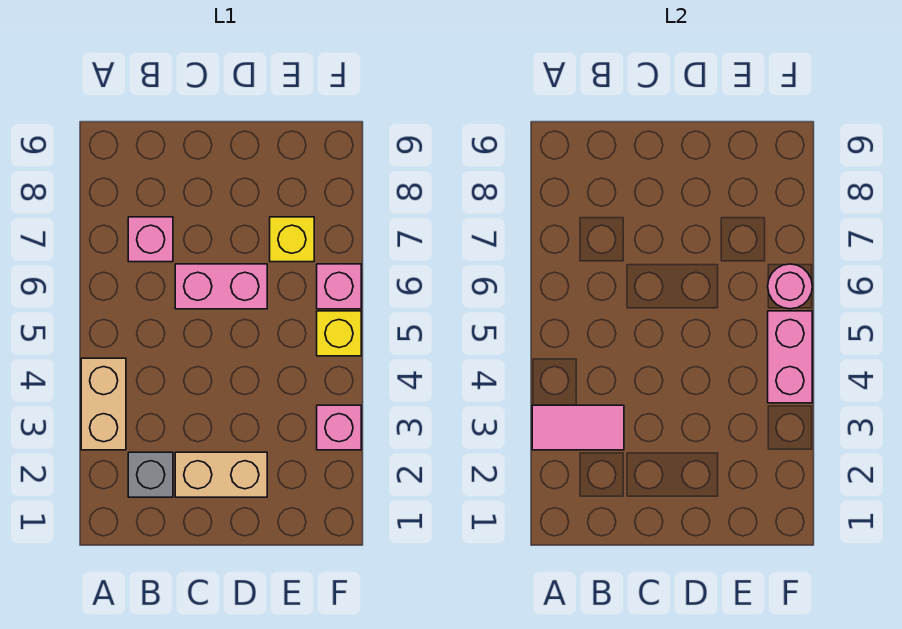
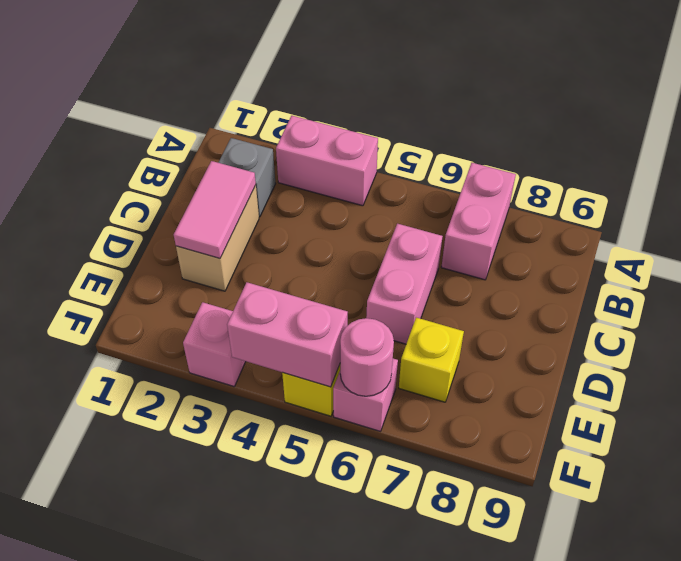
tan 1x2 brick [81,358,126,450] -> pink 1x2 brick [276,116,378,206]
pink 1x2 tile [532,405,624,450] -> pink 1x2 tile moved to [174,161,256,258]
pink 1x1 brick [128,217,173,262] -> pink 1x2 brick [441,163,516,280]

